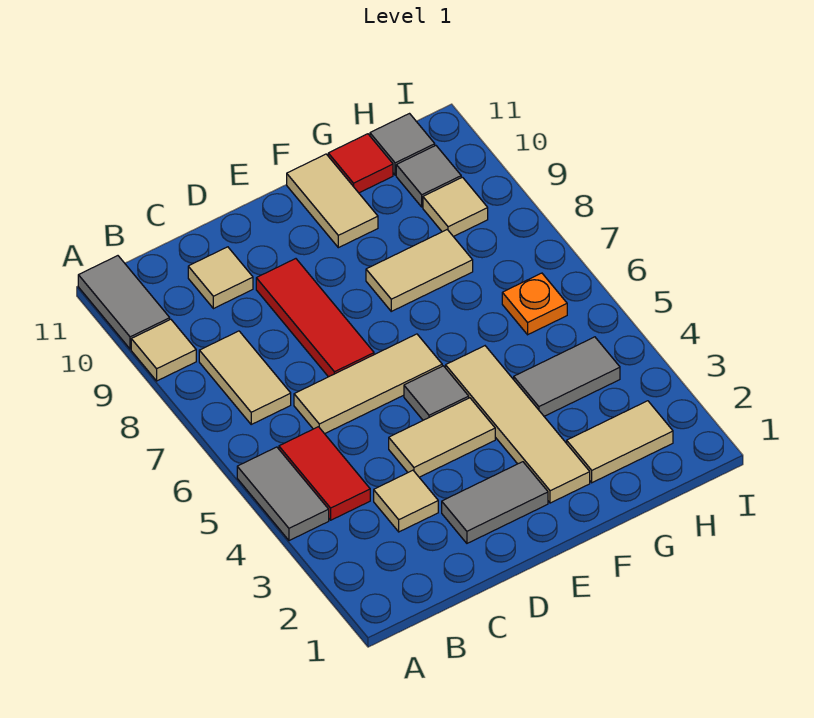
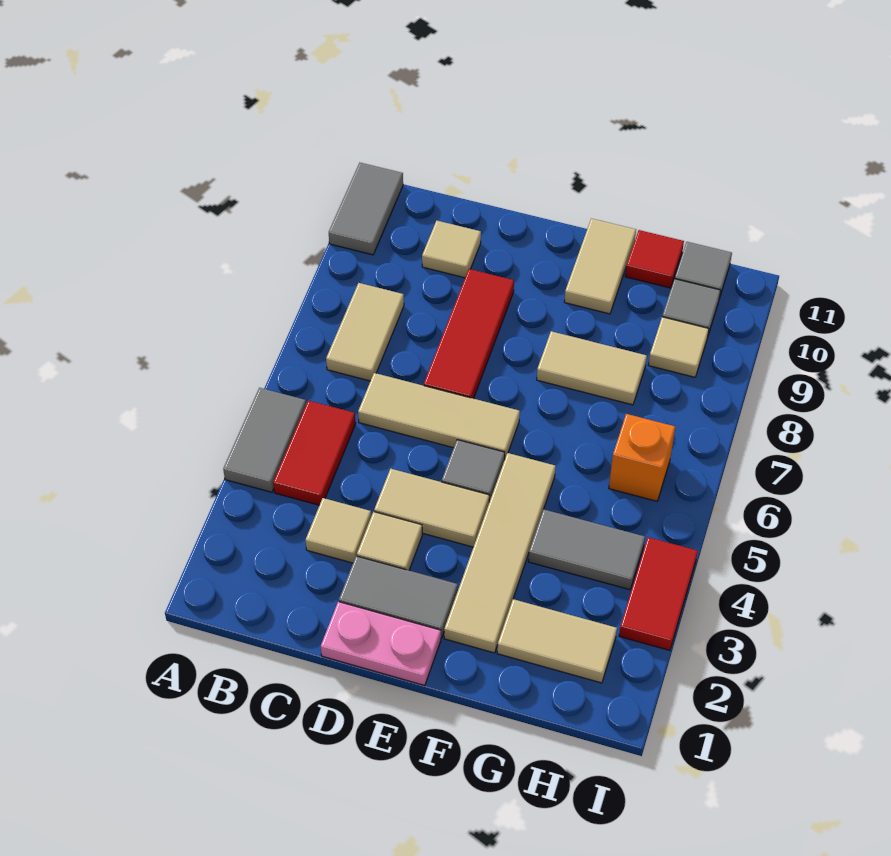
tan 1x1 tile [131,319,196,381] -> tan 1x1 tile moved to [357,512,422,570]
none -> pink 1x2 plate [321,602,441,685]
orange 1x1 plate [502,273,567,335] -> orange 1x1 brick [609,414,675,501]
none -> red 1x2 tile [619,537,698,650]

